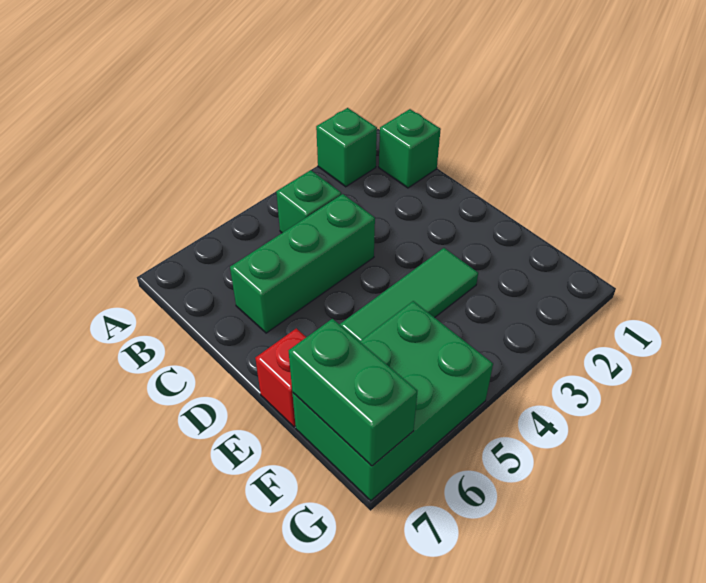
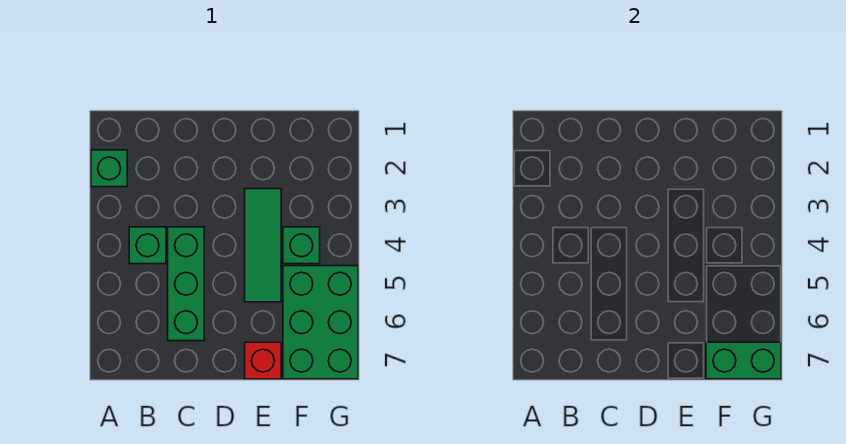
green 1x1 brick [379,109,441,188] -> green 1x1 brick moved to [283,227,320,264]

